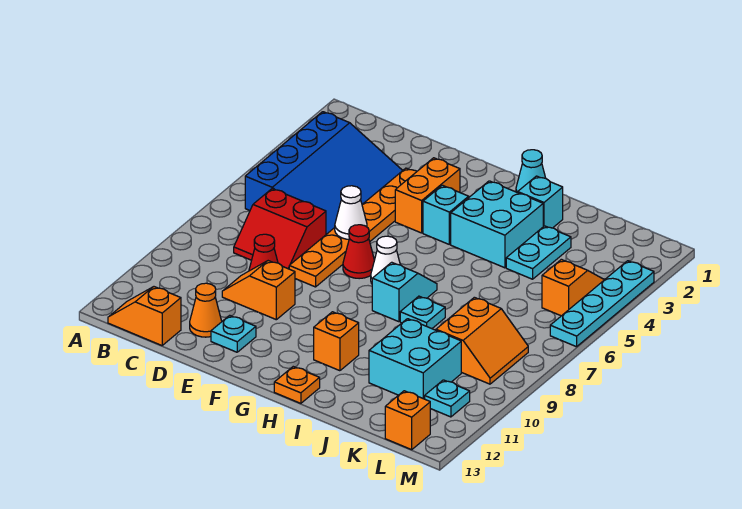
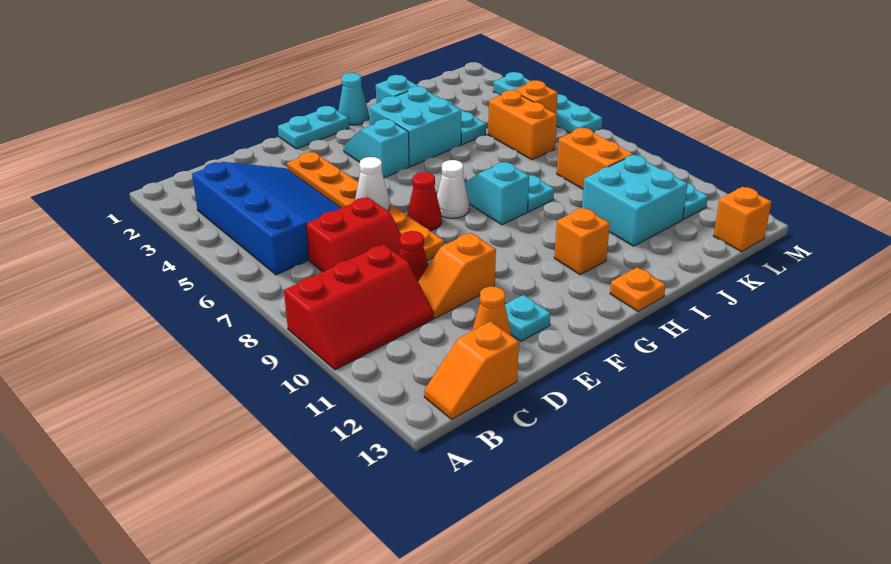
none -> red 2x3 slope [284,244,434,370]
none -> cyan 1x2 plate [278,106,349,149]
orange 1x2 brick [395,158,460,233] -> orange 1x2 brick moved to [488,90,557,160]

